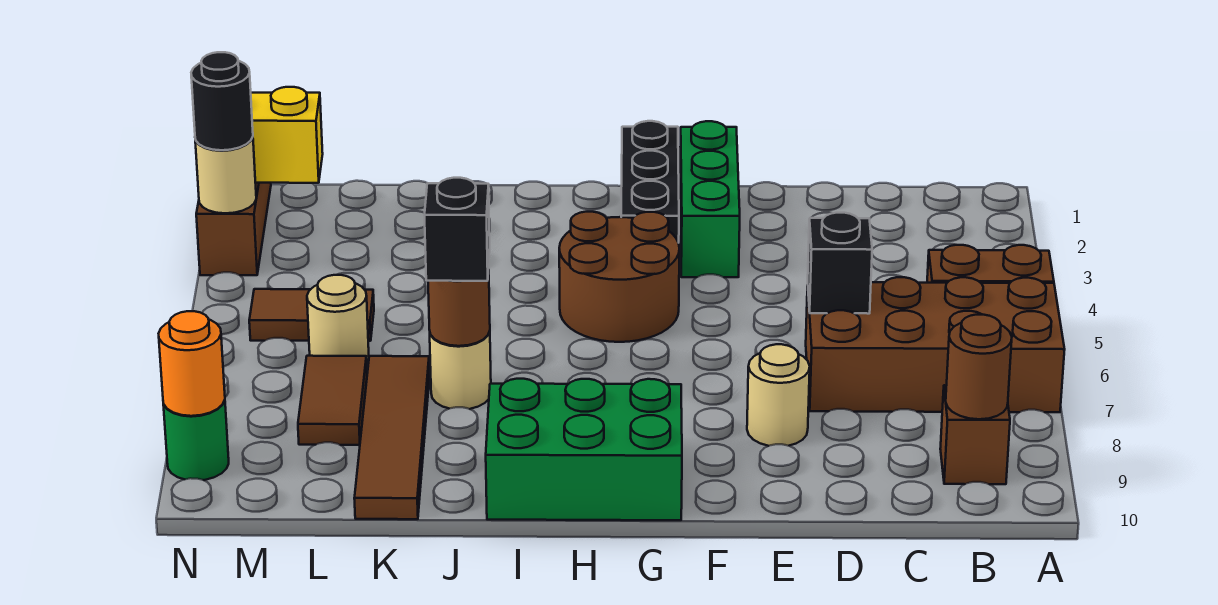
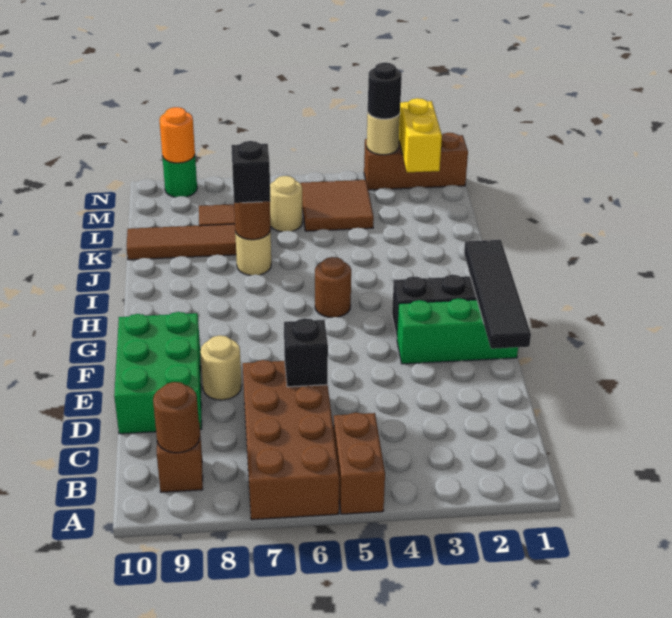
none -> black 1x4 tile [464,240,531,349]
brown 2x2 round brick [559,212,679,342] -> brown 1x1 round brick [315,257,351,317]
green 2x3 brick [486,379,682,520] -> green 2x3 brick moved to [114,312,202,434]
brown 1x2 tile [249,289,374,341] -> brown 2x2 tile [300,180,374,231]

